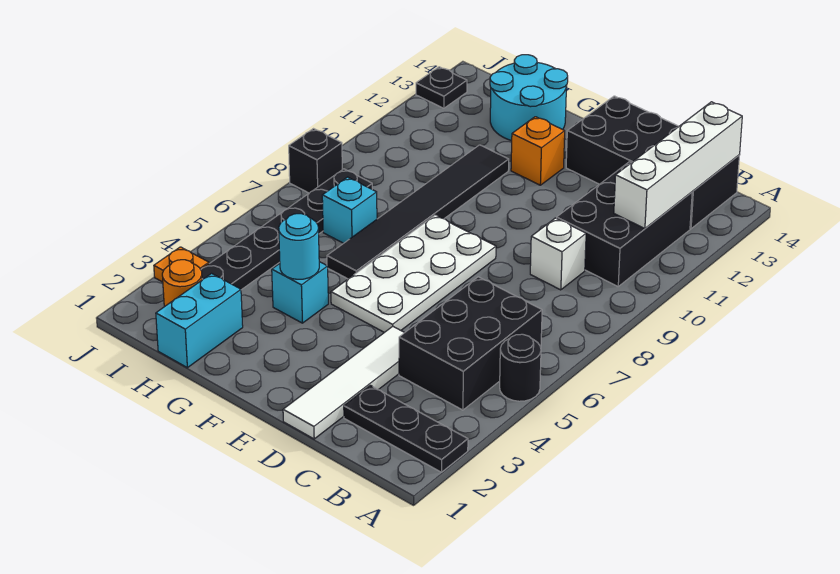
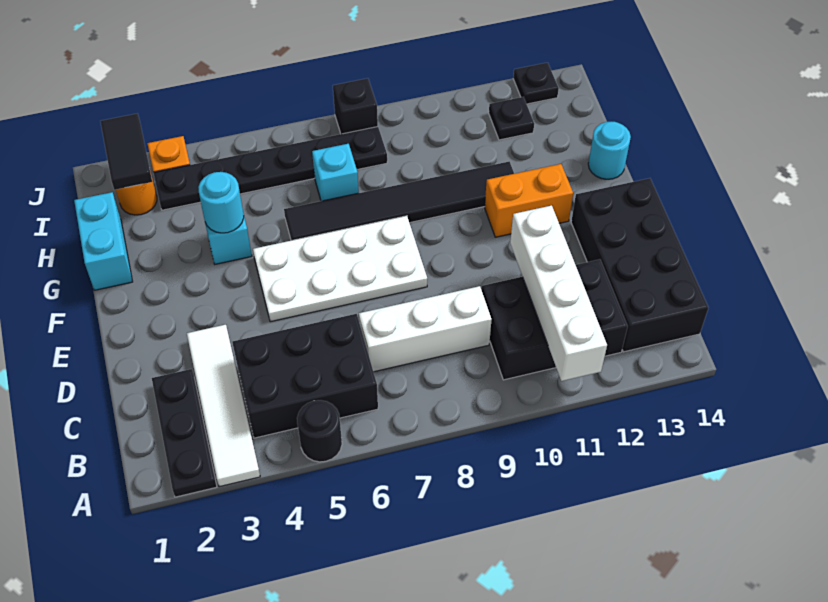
white 1x4 brick [614,102,742,229] -> white 1x4 brick turned to [510,205,607,381]
white 1x1 brick [530,218,586,290] -> white 1x3 brick [359,286,492,372]
white 1x4 tile [283,326,404,439] -> white 1x4 tile turned to [187,325,260,487]
orange 1x1 brick [511,117,565,185] -> orange 1x2 brick [485,164,573,237]
cyan 2x2 round brick [490,55,568,141] -> cyan 1x1 round brick [588,122,631,179]
cyan 1x2 brick [156,274,243,368] -> cyan 1x2 brick turned to [74,192,133,290]
none -> black 1x2 tile [100,114,152,190]
none -> black 1x1 plate [489,97,534,140]

